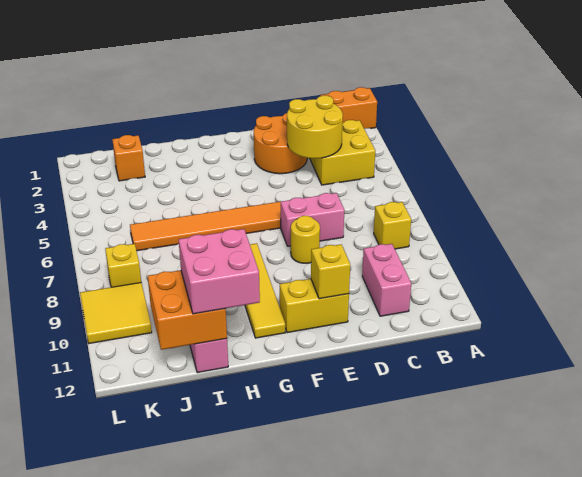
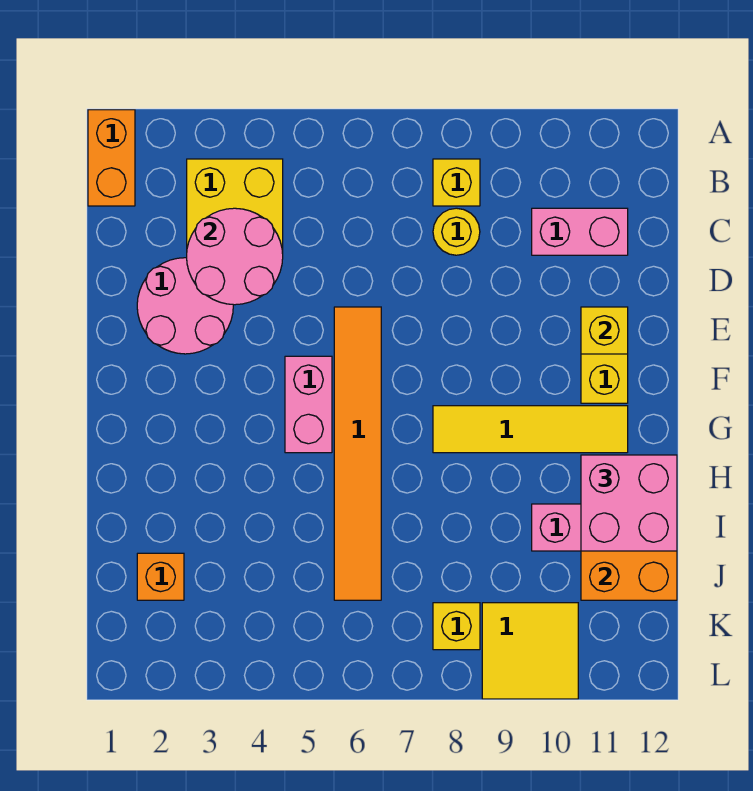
yellow 2x2 round brick [287,96,343,158] -> pink 2x2 round brick [187,208,283,305]
orange 2x2 round brick [254,113,307,174] -> pink 2x2 round brick [137,258,233,354]
pink 1x2 brick [281,193,344,246] -> pink 1x2 brick moved to [285,356,332,453]
yellow 1x1 round brick [291,216,320,263] -> yellow 1x1 round brick moved to [433,208,480,255]

